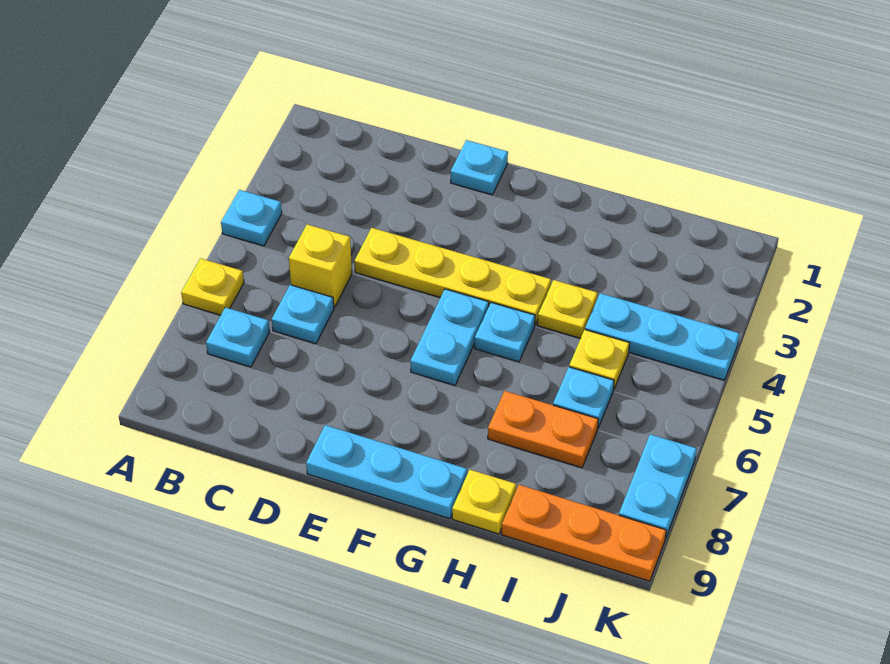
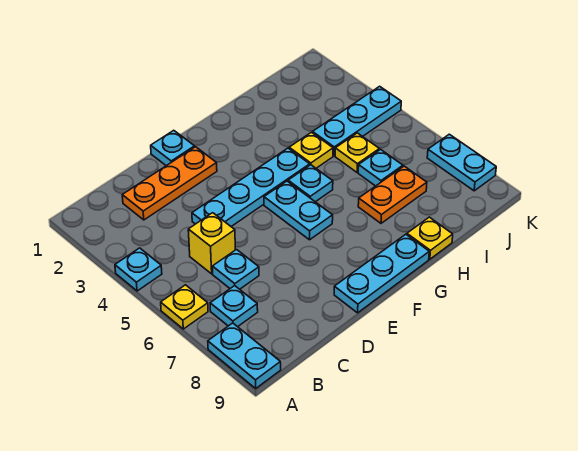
none -> cyan 1x2 plate [208,323,281,388]
yellow 1x4 plate [355,228,551,325] -> cyan 1x4 plate [192,148,310,226]
orange 1x3 plate [502,485,666,581] -> orange 1x3 plate moved to [122,147,217,220]

